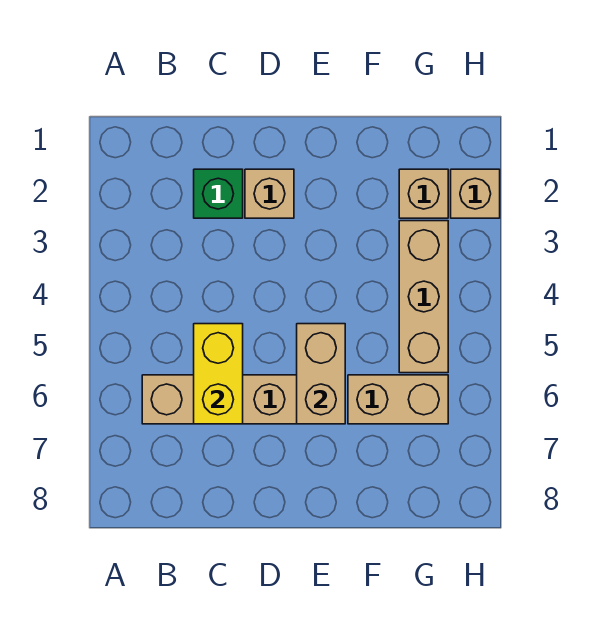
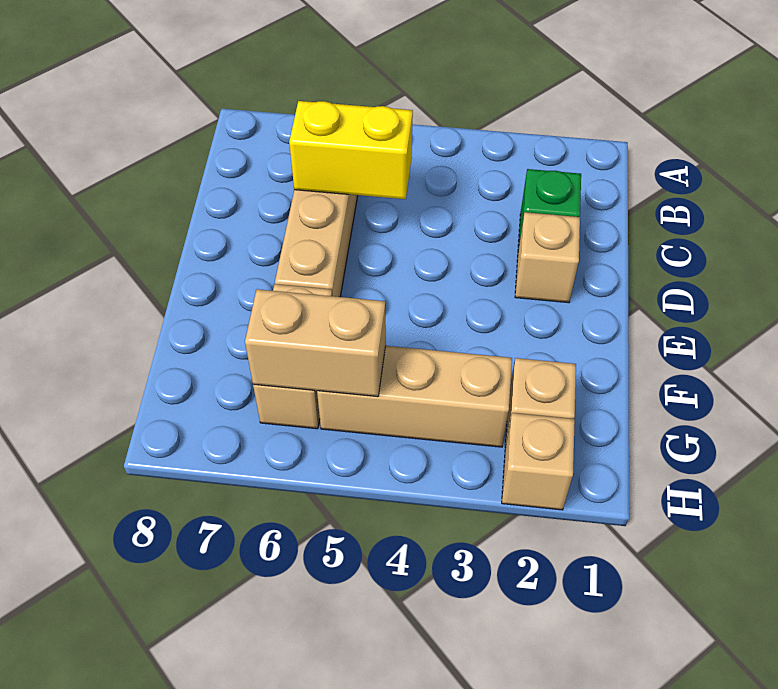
tan 1x2 brick [297,324,345,424] -> tan 1x2 brick moved to [245,289,386,397]

